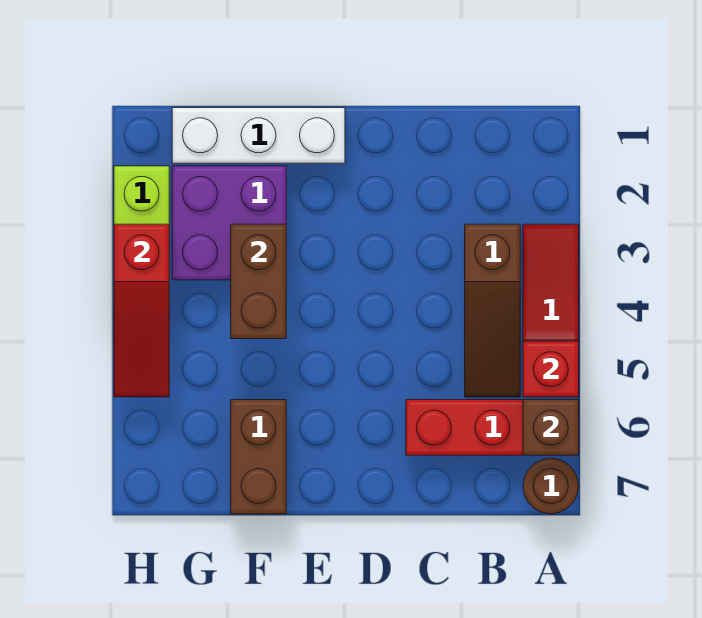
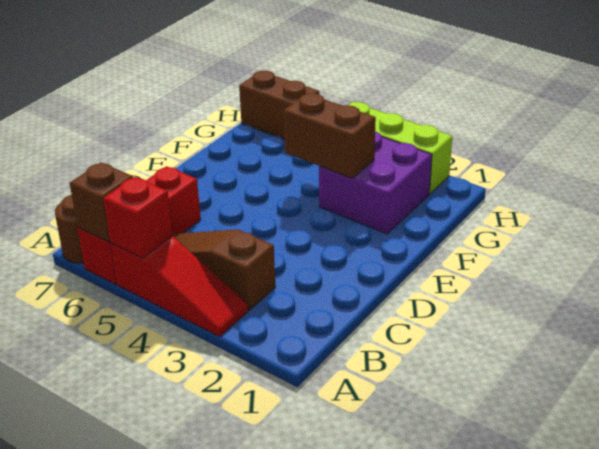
white 1x3 brick [172,108,345,163] -> none
brown 1x2 brick [231,400,286,514] -> brown 1x2 brick moved to [239,71,319,139]
red 1x3 slope [114,224,169,397] -> none

